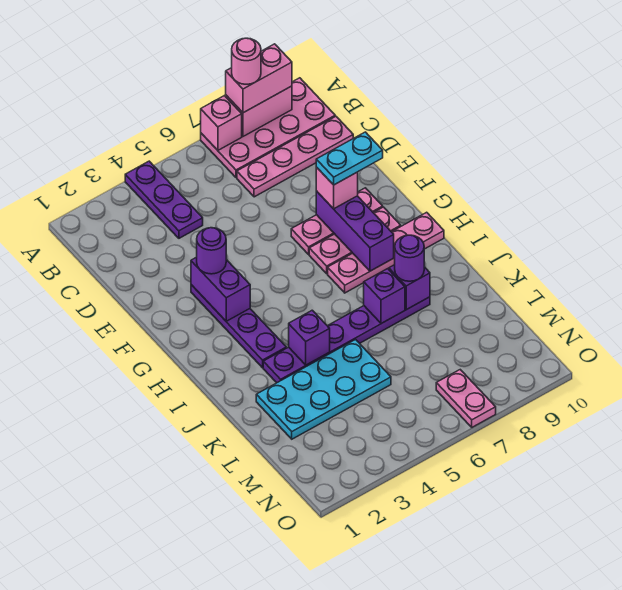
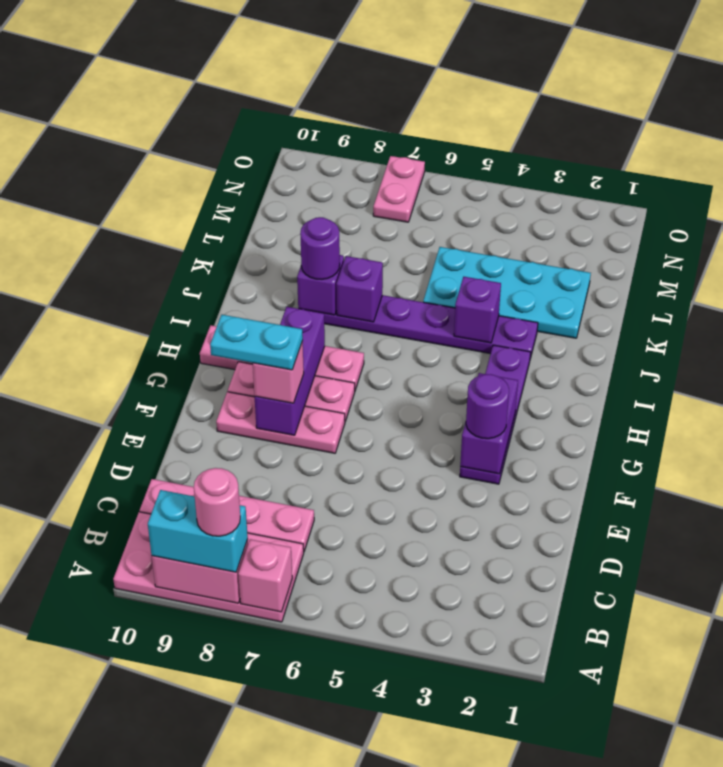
purple 1x3 plate [125,161,203,238] -> none
pink 1x2 brick [226,44,292,113] -> cyan 1x2 brick [148,490,248,572]

